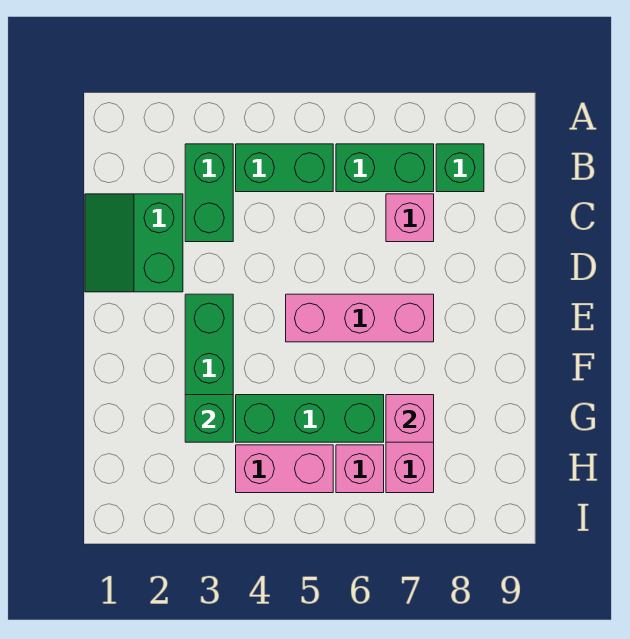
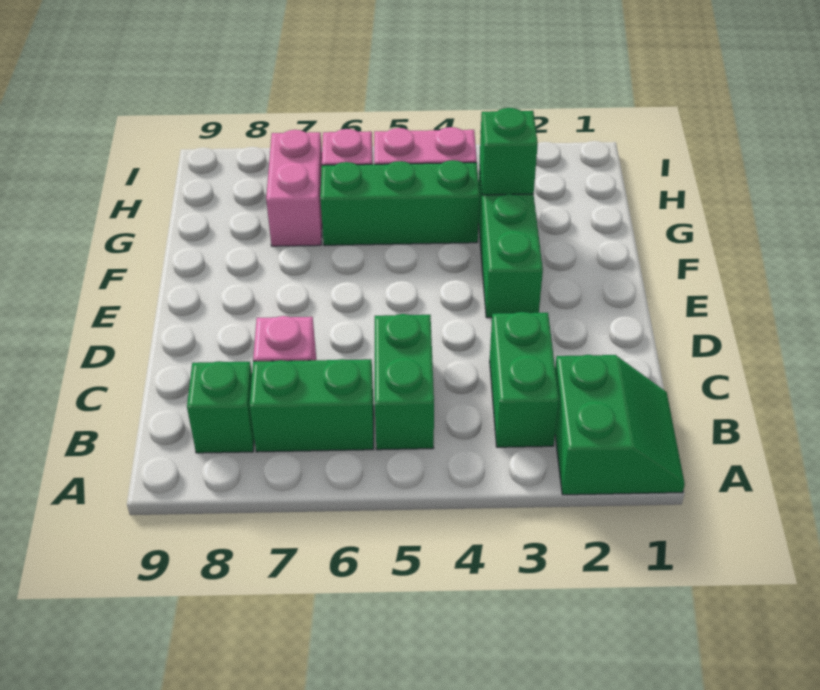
green 1x2 brick [236,144,333,192] -> green 1x2 brick turned to [375,314,434,450]
green 2x2 slope [85,194,183,292] -> green 2x2 slope moved to [555,355,685,495]
pink 1x3 brick [286,294,434,342] -> none
pink 1x1 brick [386,395,434,442] -> none

